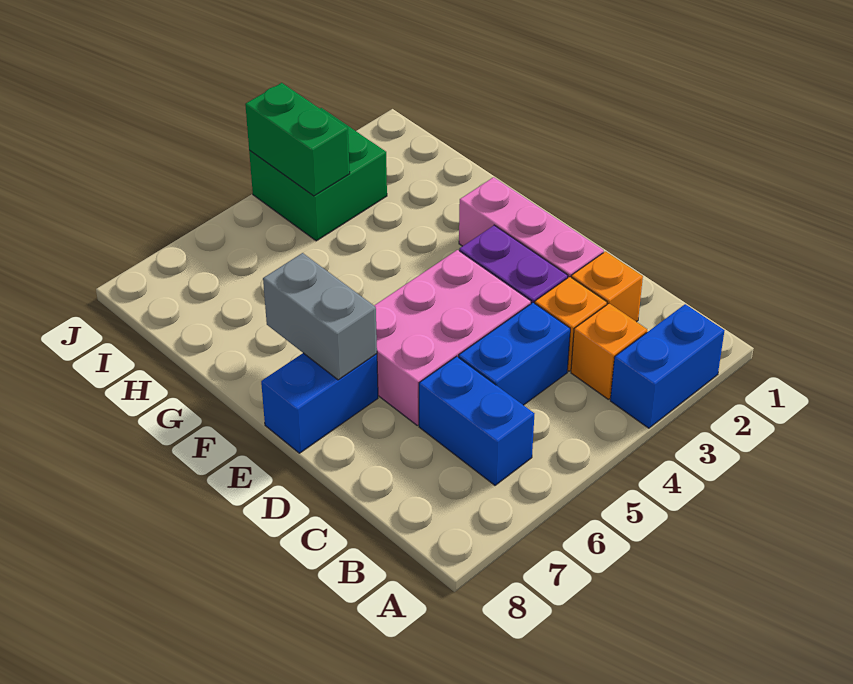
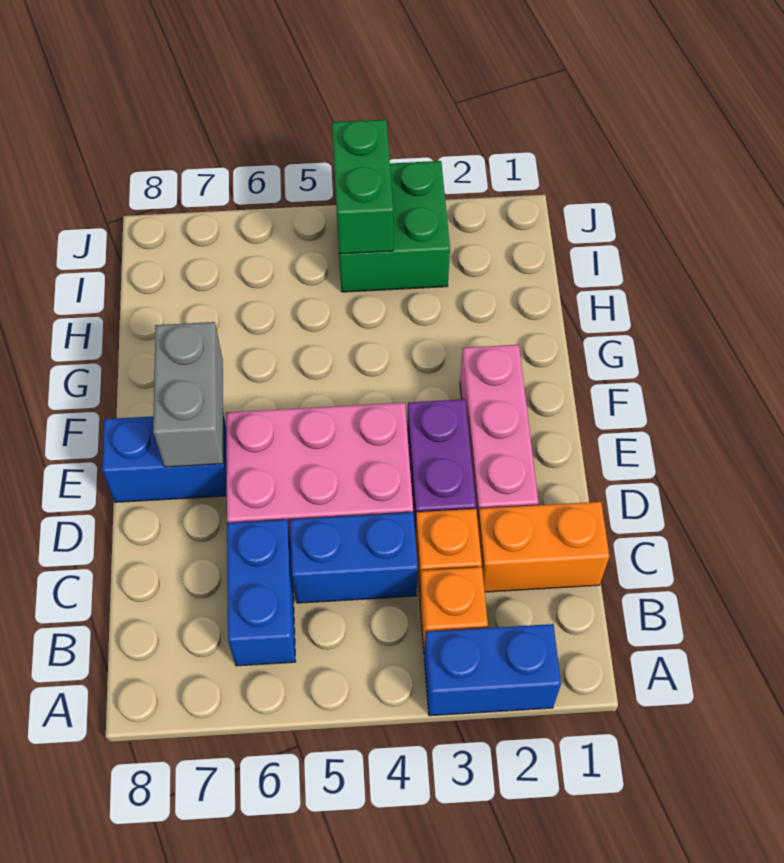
orange 1x1 brick [571,251,643,322] -> orange 1x2 brick [478,502,609,592]

